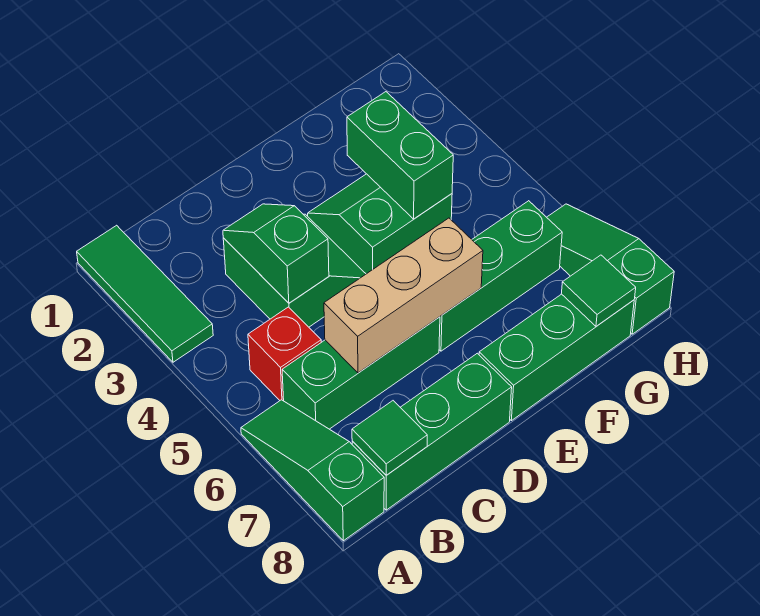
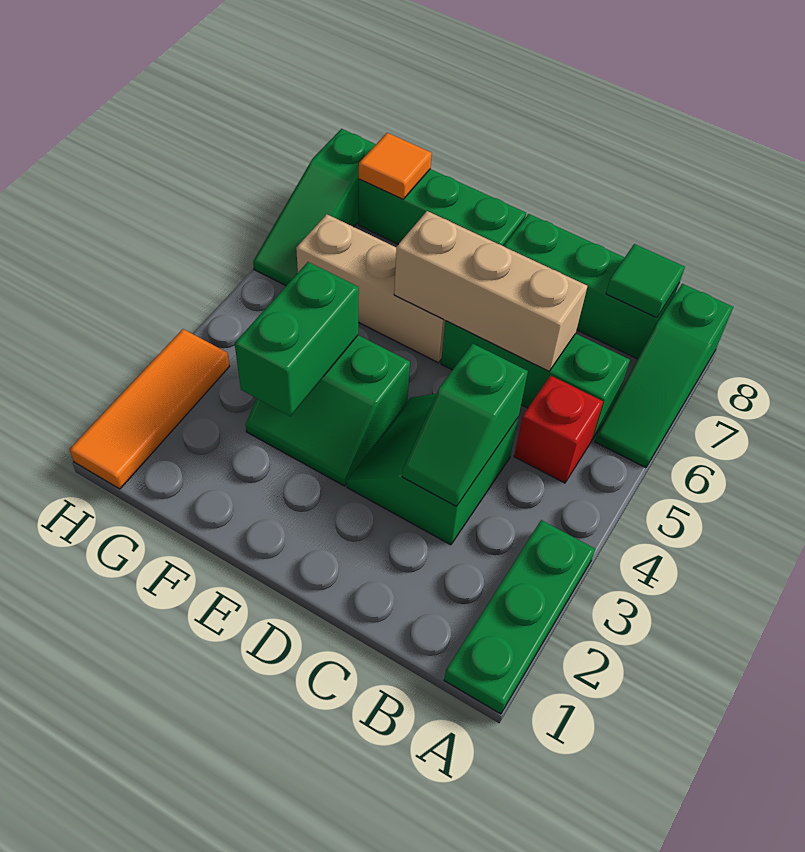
green 1x3 tile [77,225,213,362] -> green 1x3 plate [444,520,595,714]
green 1x3 brick [439,201,562,351] -> tan 1x3 brick [296,214,445,363]
green 1x1 tile [561,255,636,326] -> orange 1x1 tile [359,133,432,199]
none -> orange 1x3 tile [70,329,230,489]

